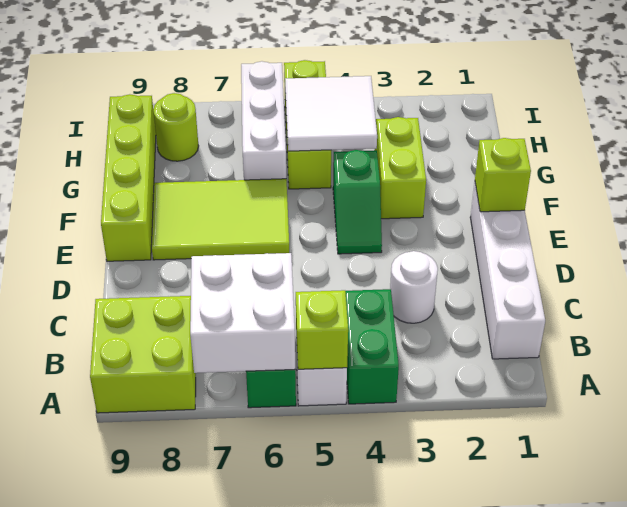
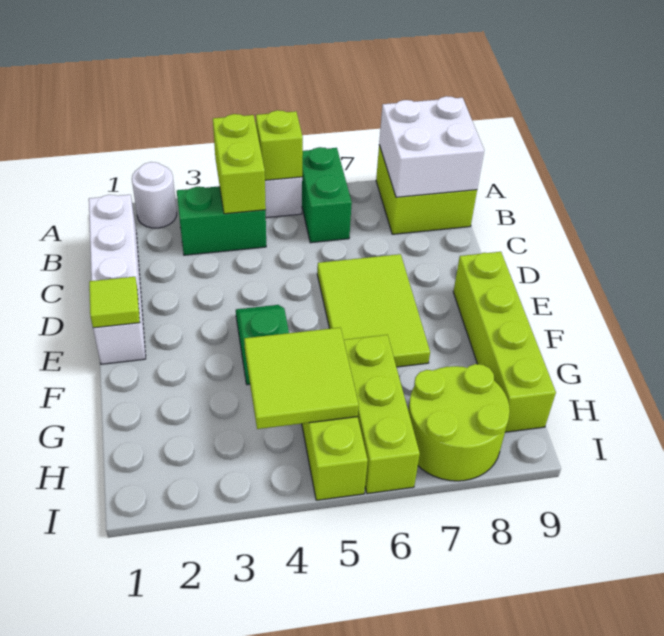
green 1x2 brick [345,289,399,404] -> green 1x2 brick turned to [177,186,266,255]
white 2x2 brick [190,253,295,373] -> white 2x2 brick moved to [379,96,484,197]
white 1x1 round brick [390,251,438,323] -> white 1x1 round brick moved to [132,162,177,228]
lime 1x1 brick [475,138,531,212] -> lime 1x1 tile [89,277,140,328]
lime 2x3 tile [152,179,289,260] -> lime 2x3 tile turned to [317,254,430,367]
lime 1x2 brick [375,117,426,219] -> lime 1x2 brick moved to [213,114,266,214]
white 2x2 tile [285,76,377,151] -> lime 2x2 tile [244,328,359,429]
white 1x3 brick [241,61,286,180] -> lime 1x3 brick [344,335,420,494]
lime 1x1 round brick [153,93,198,161] -> lime 2x2 round brick [408,364,510,481]

